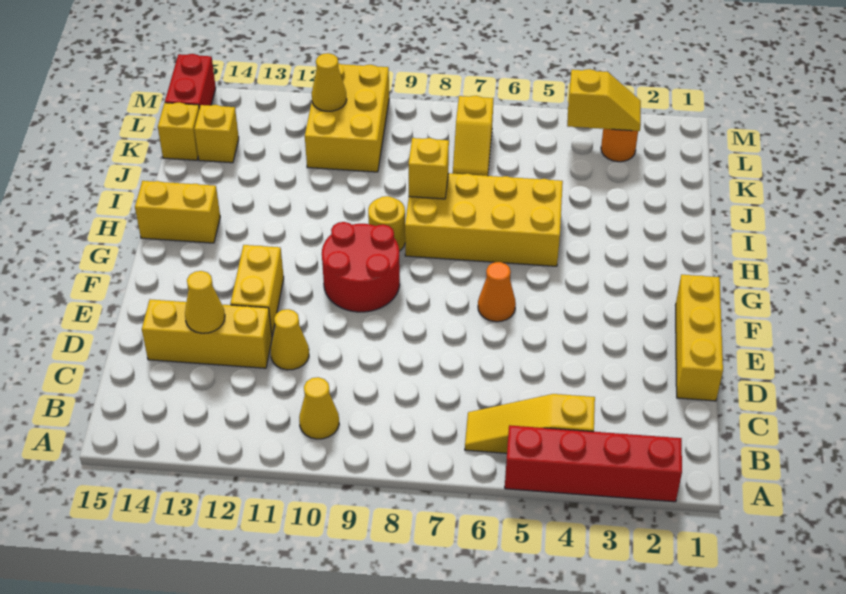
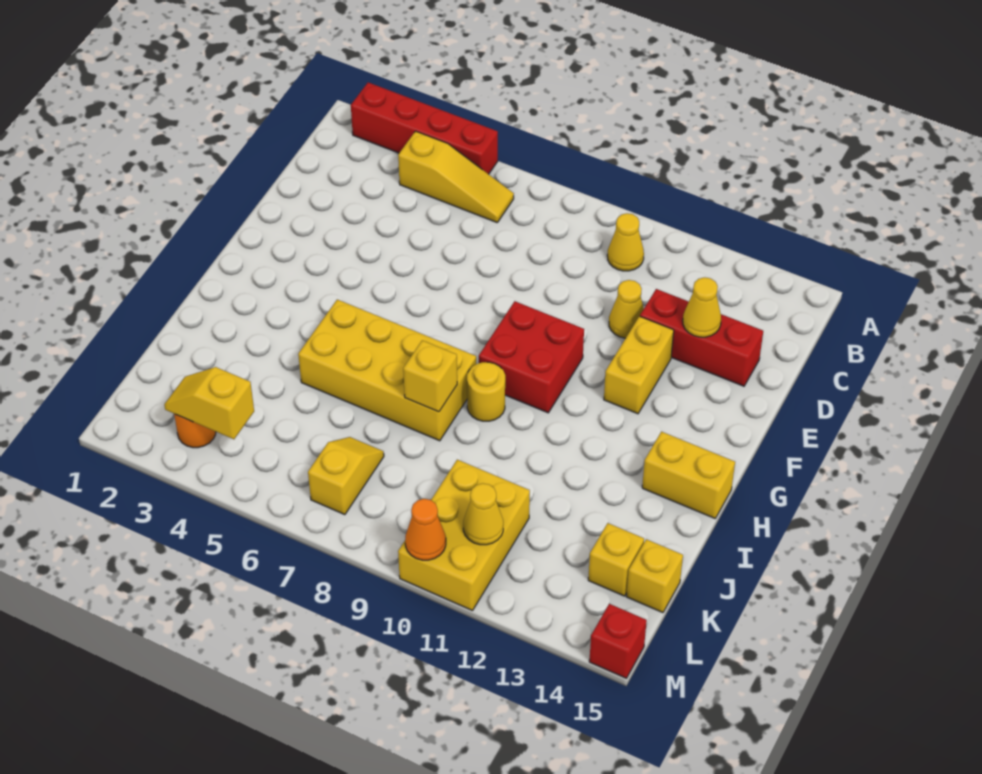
yellow 1x3 brick [676,275,723,401] -> none
yellow 1x3 brick [142,299,272,368] -> red 1x3 brick [640,289,763,386]
orange 1x1 cone [478,262,516,322] -> orange 1x1 cone moved to [405,499,446,560]
red 2x2 round brick [322,222,400,312] -> red 2x2 brick [479,301,584,413]
red 1x2 brick [165,54,216,109] -> red 1x1 brick [589,604,647,678]

